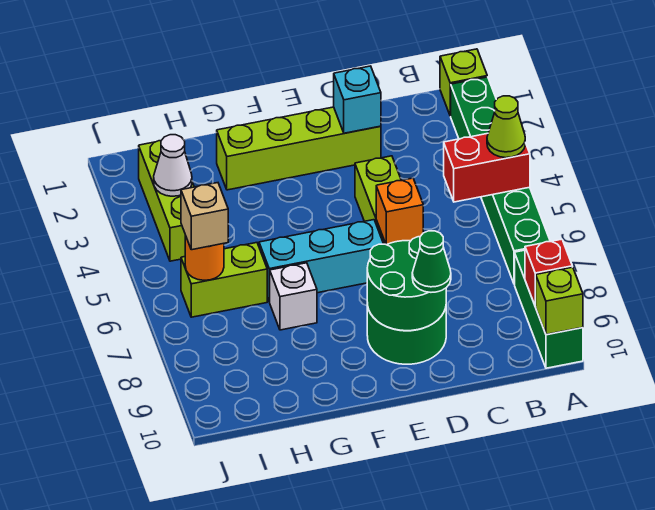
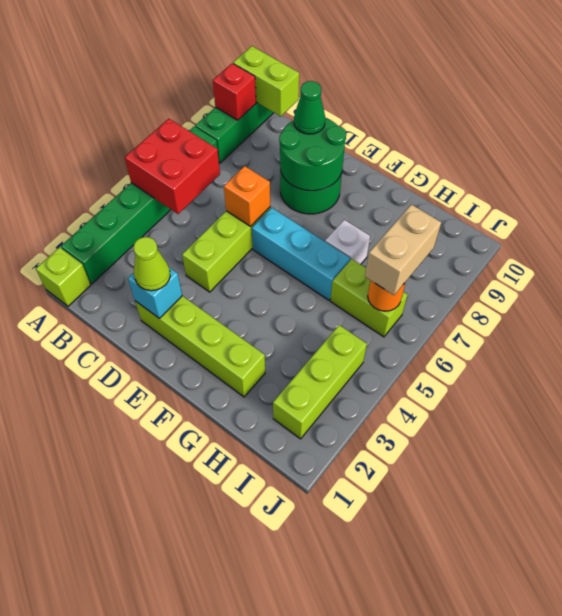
red 1x2 brick [444,133,530,202] -> red 2x2 brick [125,119,220,214]
lime 1x1 cone [487,96,525,158] -> lime 1x1 cone moved to [134,237,170,291]
lime 1x1 brick [535,267,583,335] -> lime 1x2 brick [233,46,299,116]
white 1x1 cone [154,135,192,196] -> none
tan 1x1 brick [181,183,228,250] -> tan 1x2 brick [365,204,441,295]

